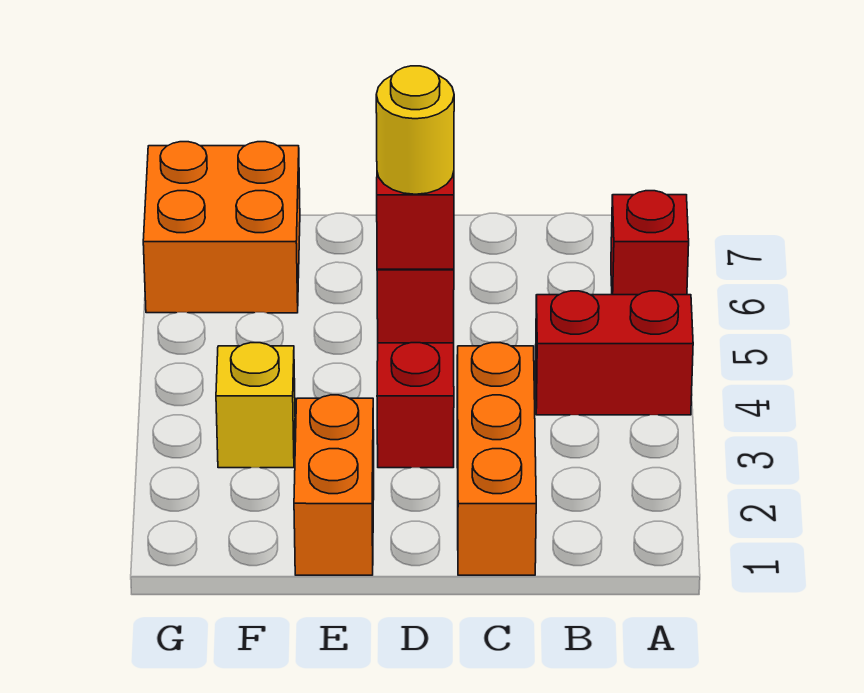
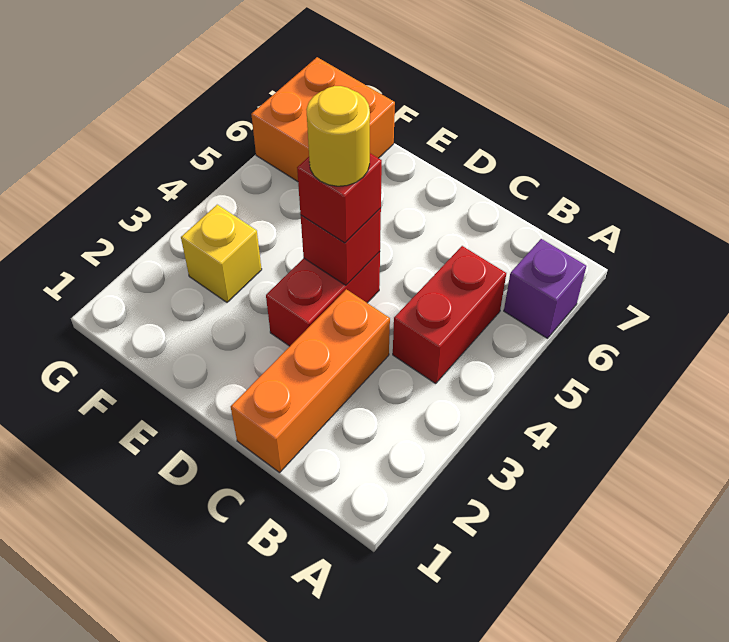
red 1x2 brick [536,291,693,415] -> red 1x2 brick turned to [393,246,506,384]
red 1x1 brick [611,191,689,295] -> purple 1x1 brick [504,239,587,338]
orange 1x2 brick [294,395,374,575] -> none

